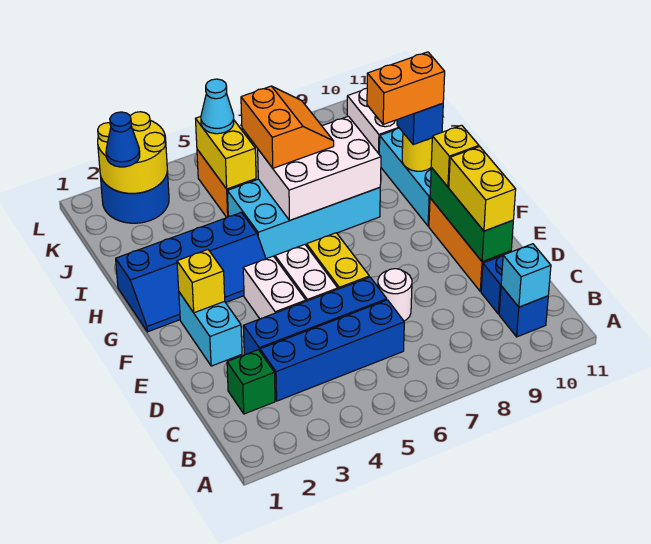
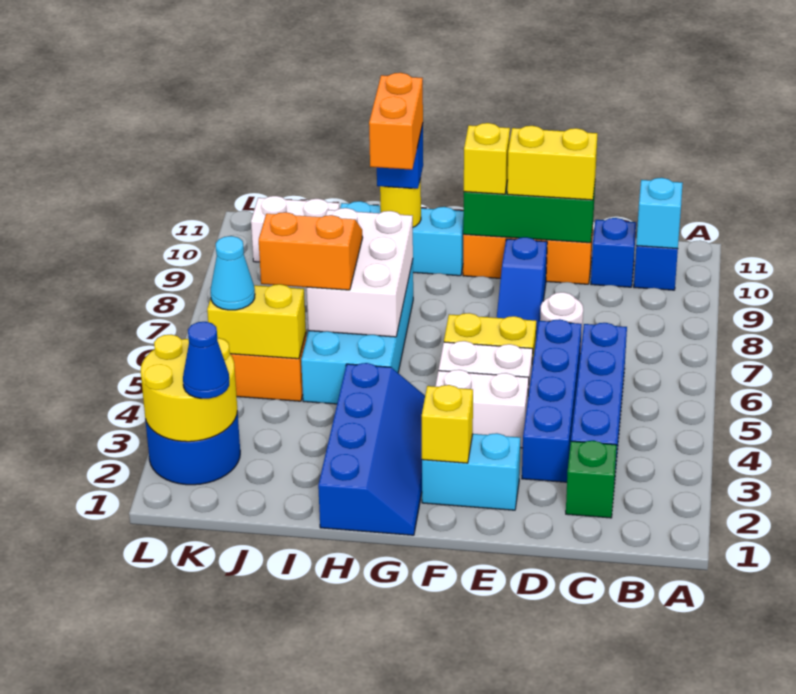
none -> blue 1x3 slope [497,237,547,336]

